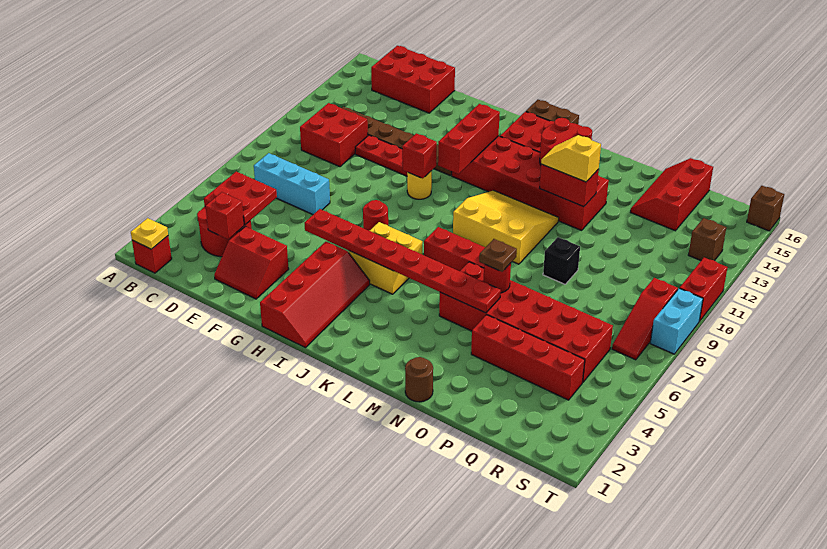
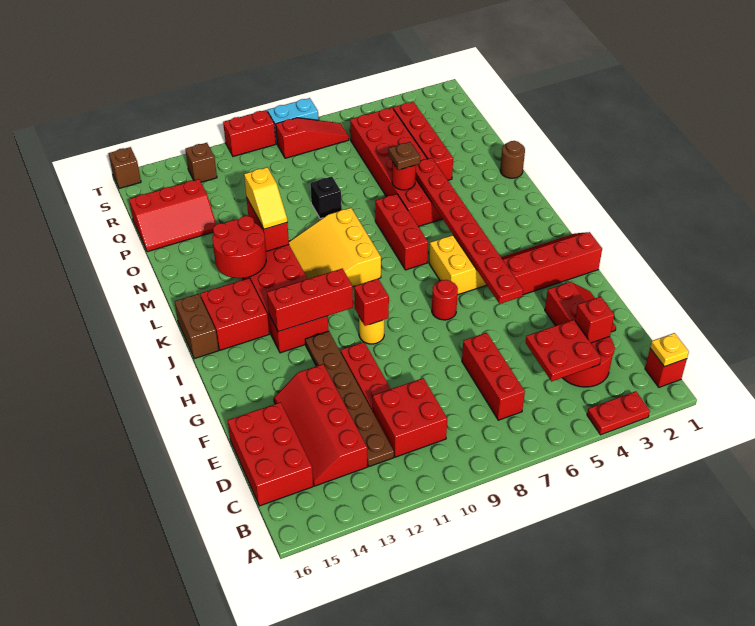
none -> red 1x2 plate [587,391,650,435]
cyan 1x3 brick [254,153,330,215] -> red 1x3 brick [462,333,525,420]
none -> red 2x4 slope [274,364,367,486]

